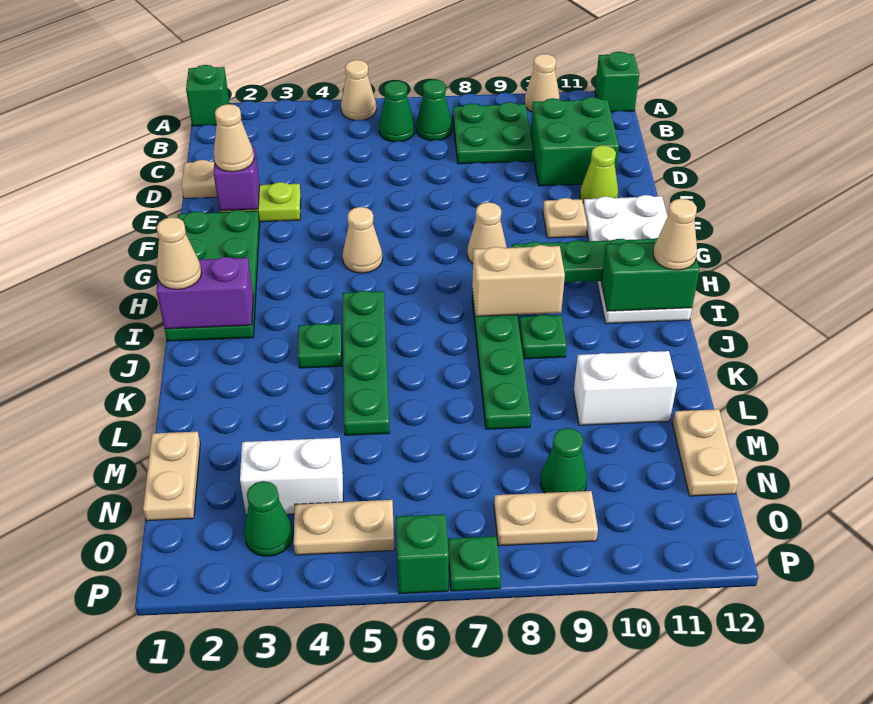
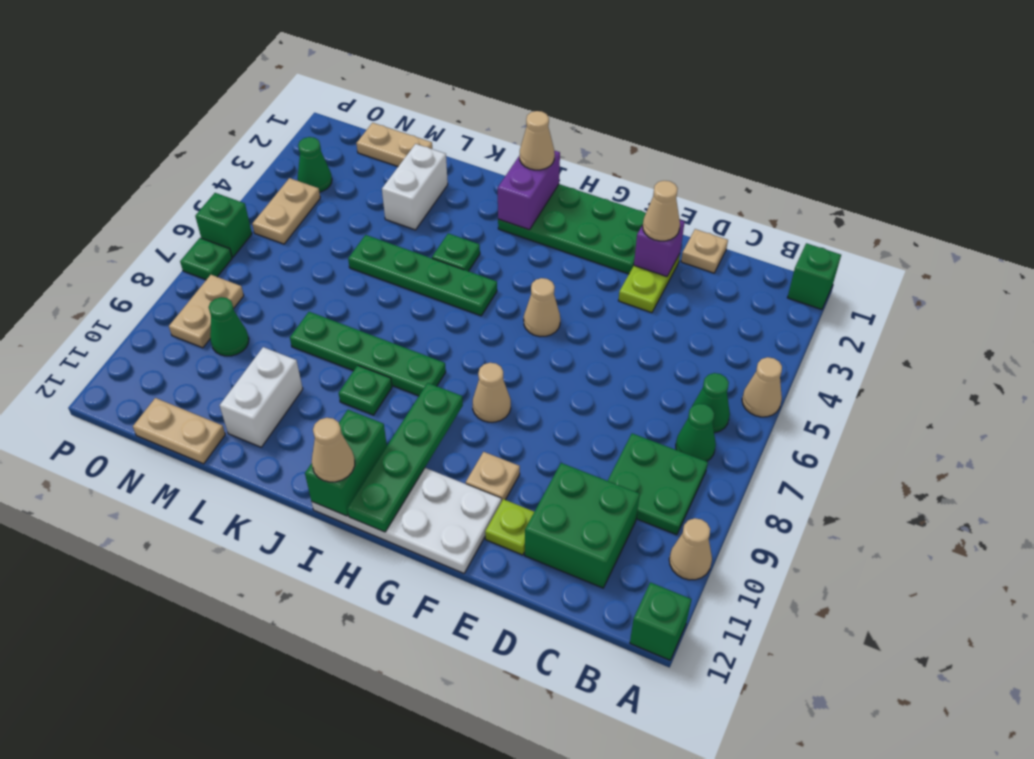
lime 1x1 cone [580,145,618,203] -> lime 1x1 plate [485,499,534,555]
tan 1x2 brick [472,245,565,316] -> none
white 1x2 brick [240,438,343,516] -> white 1x2 brick moved to [382,144,448,230]

